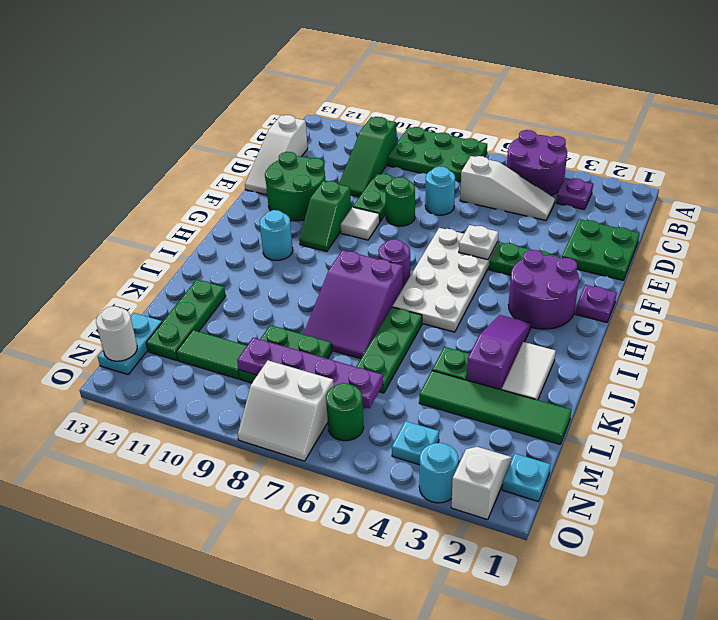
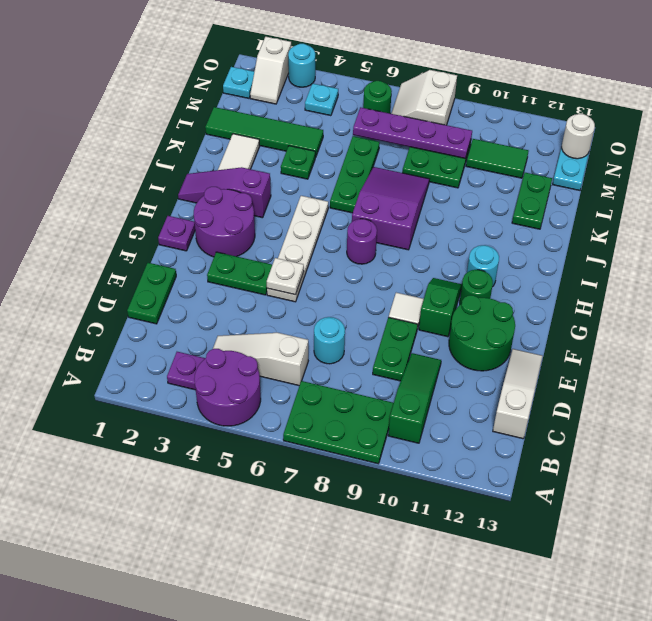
green 2x2 plate [562,219,640,280] -> green 1x2 plate [127,263,176,324]
green 1x1 round brick [385,177,415,226] -> green 1x1 round brick moved to [460,270,493,305]
white 2x4 plate [392,228,498,332] -> white 1x4 plate [267,196,328,302]
purple 1x3 slope [467,315,531,390] -> purple 1x3 slope turned to [178,167,271,218]
green 1x3 plate [146,280,226,360] -> green 1x2 plate [512,173,552,229]
white 2x2 slope [238,360,334,461] -> white 2x2 slope turned to [391,70,457,125]

